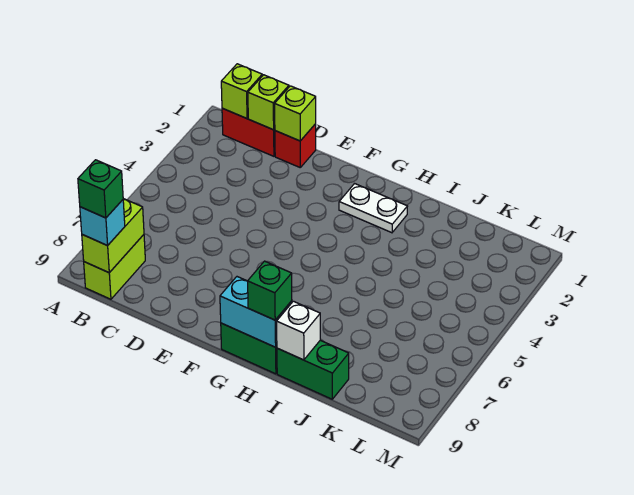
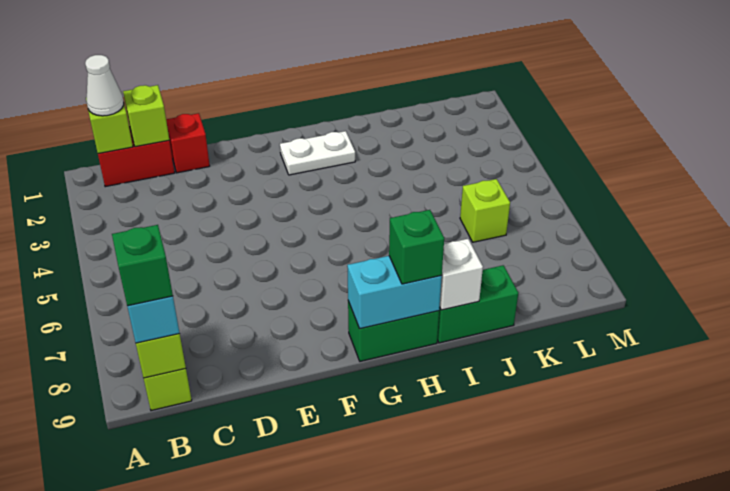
none -> white 1x1 cone [85,55,124,116]
lime 1x1 brick [275,86,316,141] -> lime 1x1 brick moved to [460,179,510,242]

